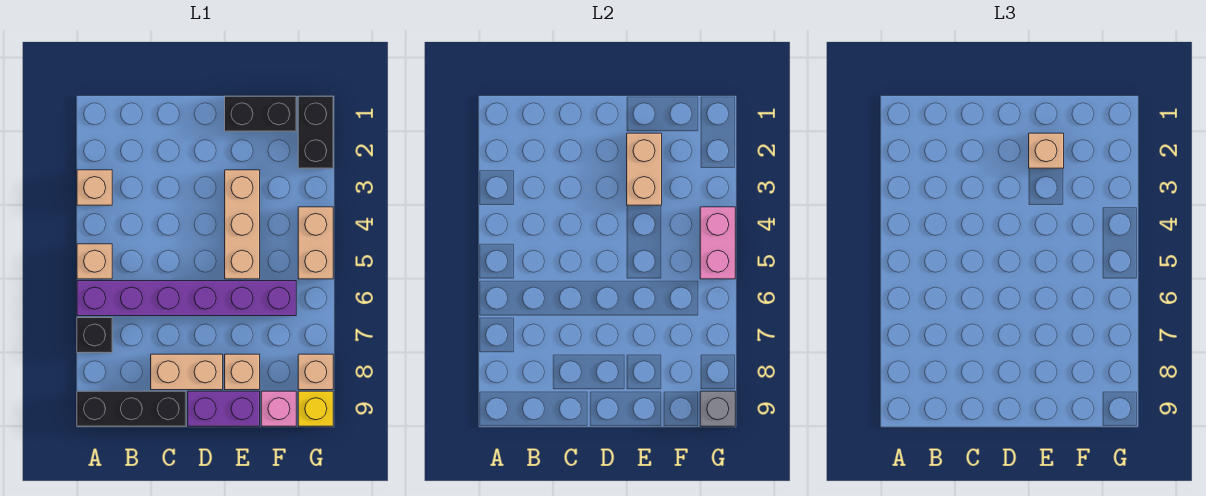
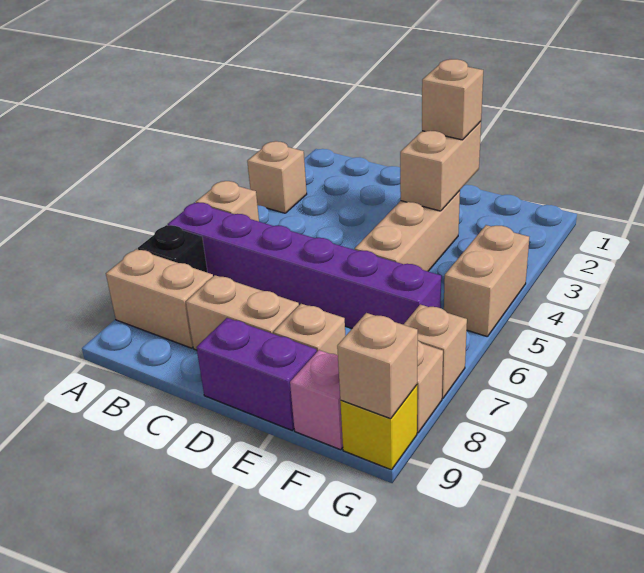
none -> tan 1x2 brick [106,249,213,348]
black 1x3 brick [77,391,186,426] -> none
black 1x2 brick [225,96,296,131] -> none
black 1x2 brick [298,96,333,168] -> none
pink 1x2 brick [700,207,735,279] -> none
none -> tan 1x1 brick [403,304,467,398]
grey 1x1 brick [700,391,735,426] -> tan 1x1 brick [337,313,418,419]

